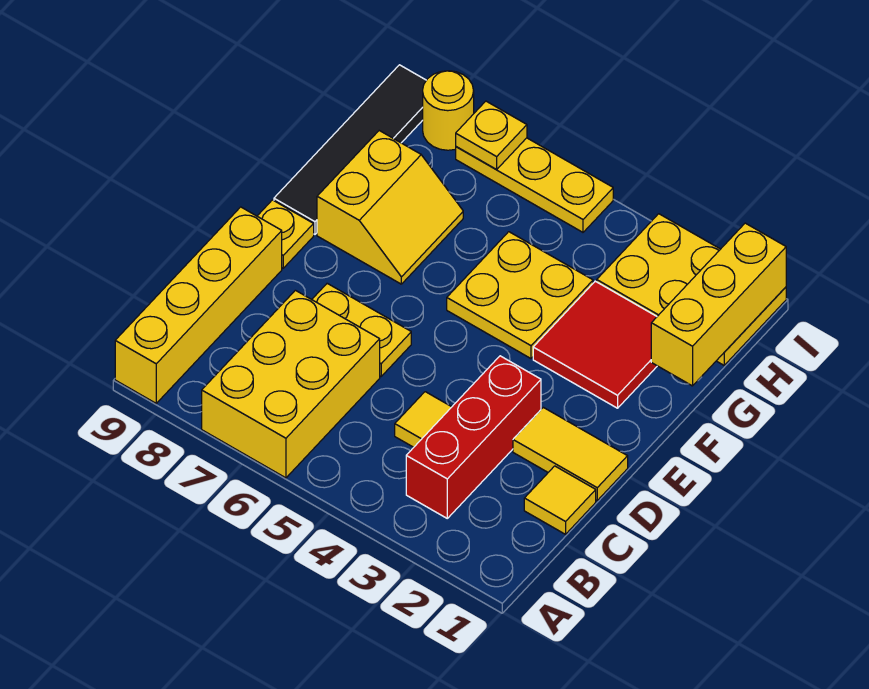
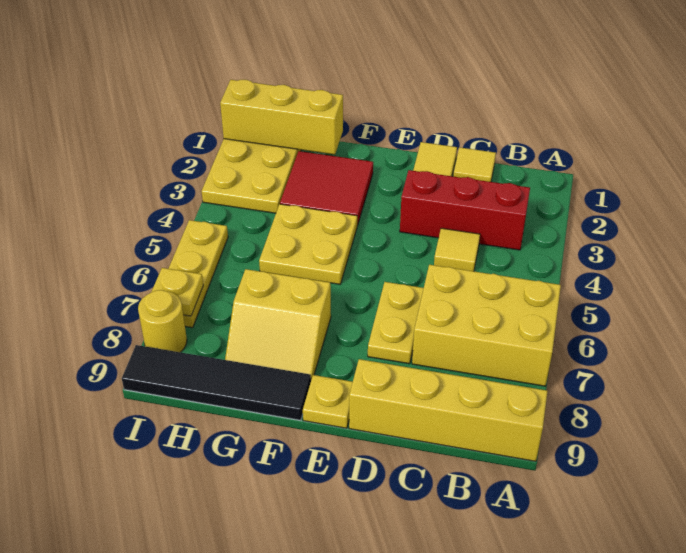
yellow 2x2 slope [317,131,463,284] -> yellow 2x2 slope turned to [225,269,331,379]

